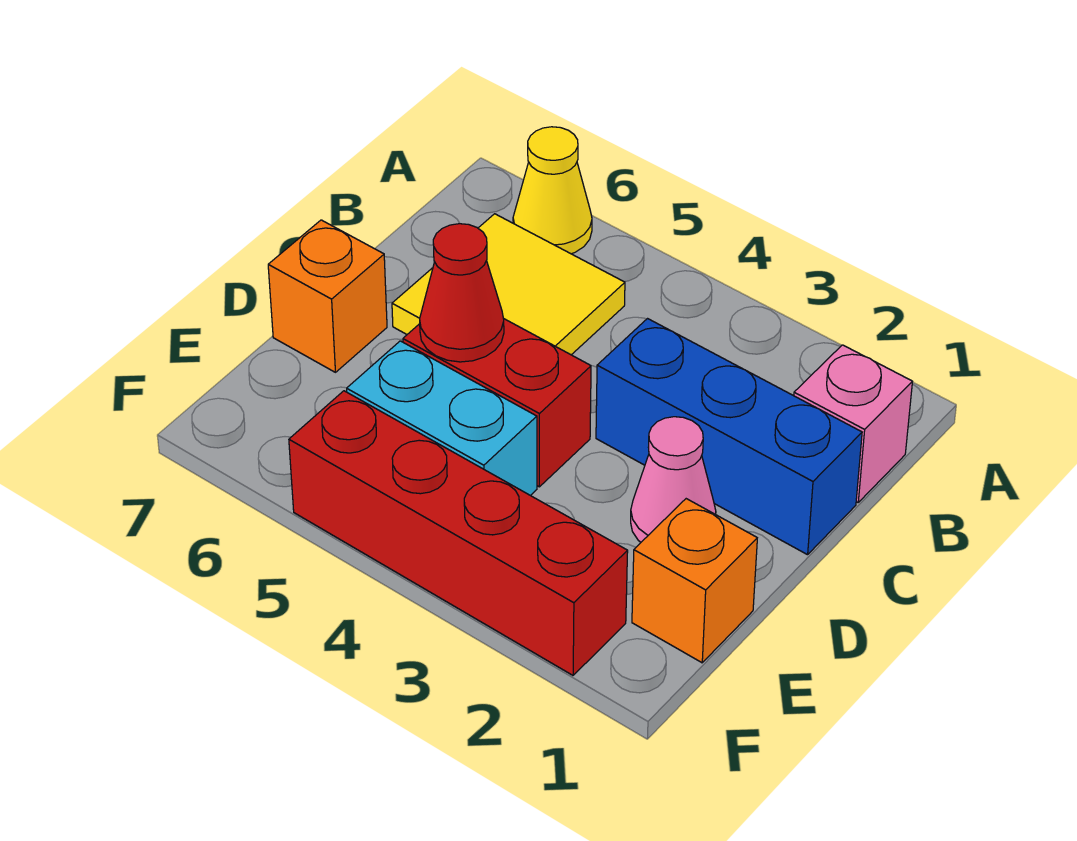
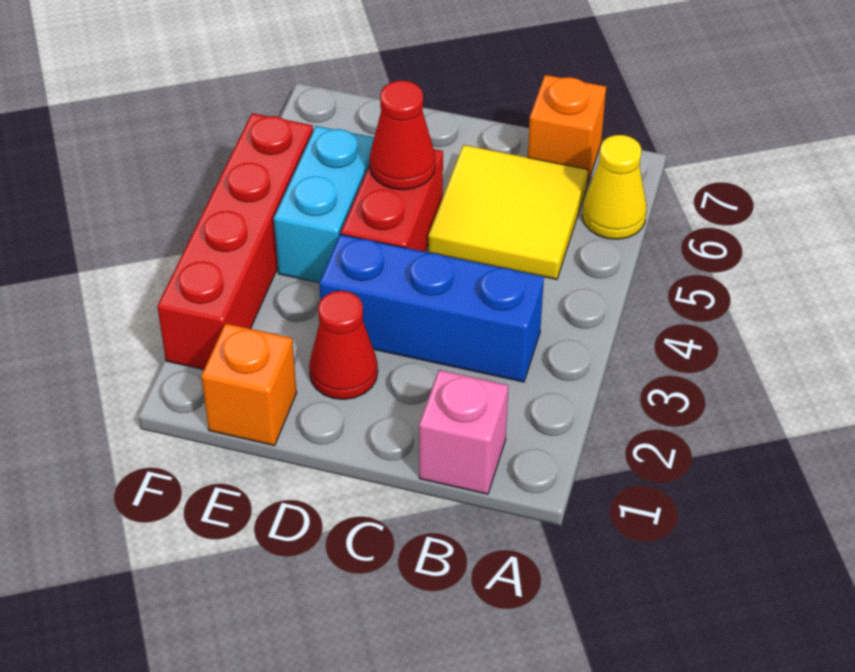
blue 1x3 brick [596,319,862,555] -> blue 1x3 brick turned to [319,234,544,382]
pink 1x1 cone [631,417,716,542] -> red 1x1 cone [309,291,378,399]
orange 1x1 brick [268,220,387,372] -> orange 1x1 brick moved to [528,75,606,185]

